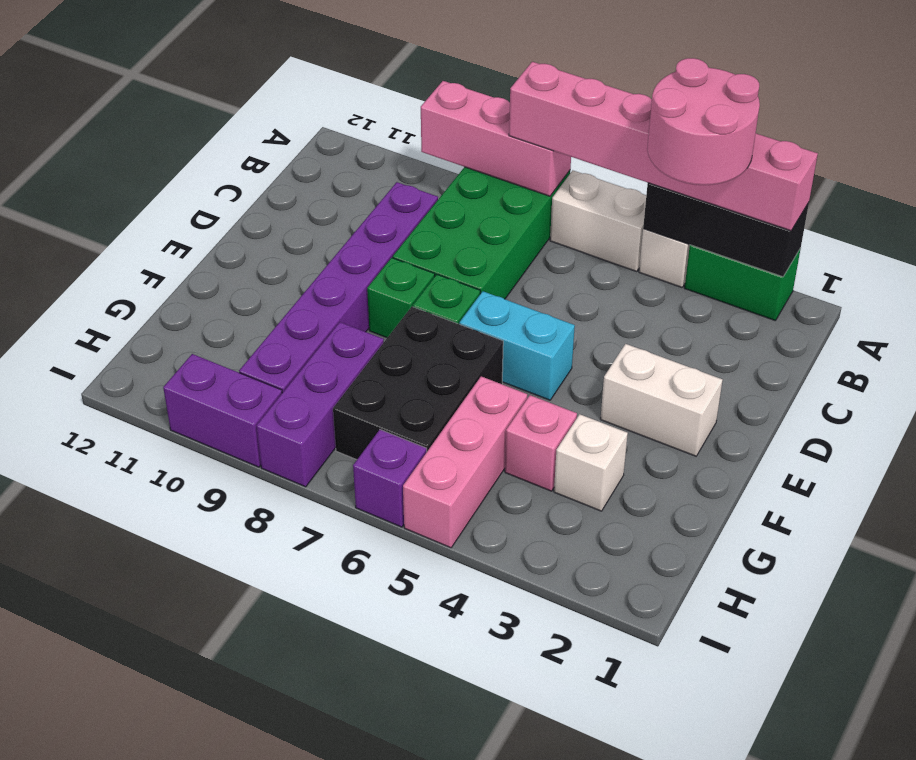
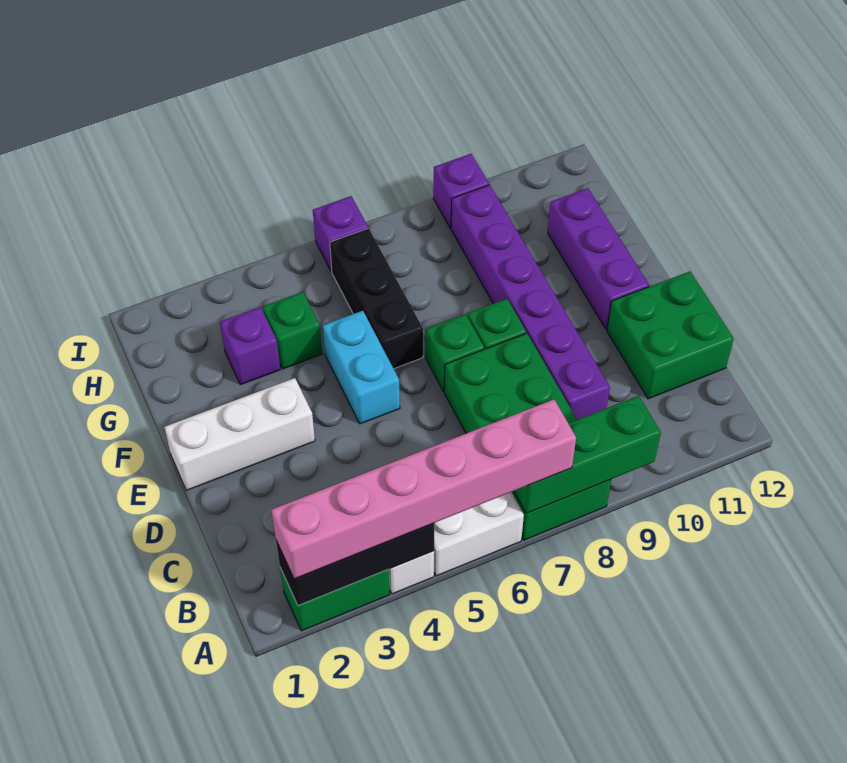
pink 2x2 round brick [647,58,760,185] -> none
pink 1x3 brick [421,81,571,196] -> green 1x3 brick [514,396,661,513]
none -> green 2x2 brick [607,271,734,399]
white 1x2 brick [600,344,723,456] -> white 1x3 brick [164,378,315,490]
cyan 1x2 brick [459,291,575,400] -> cyan 1x2 brick turned to [323,311,400,424]
black 2x3 brick [333,307,503,460] -> black 1x3 brick [330,228,423,369]
white 1x1 brick [554,414,628,511] -> purple 1x1 brick [220,307,280,385]
pink 1x1 brick [505,395,577,491] -> green 1x1 brick [263,292,322,369]
pink 1x3 brick [403,376,527,548] -> none
purple 1x3 brick [256,322,384,487] -> purple 1x3 brick moved to [548,188,649,329]
purple 1x2 brick [163,354,282,467] -> purple 1x1 brick [433,154,489,228]

